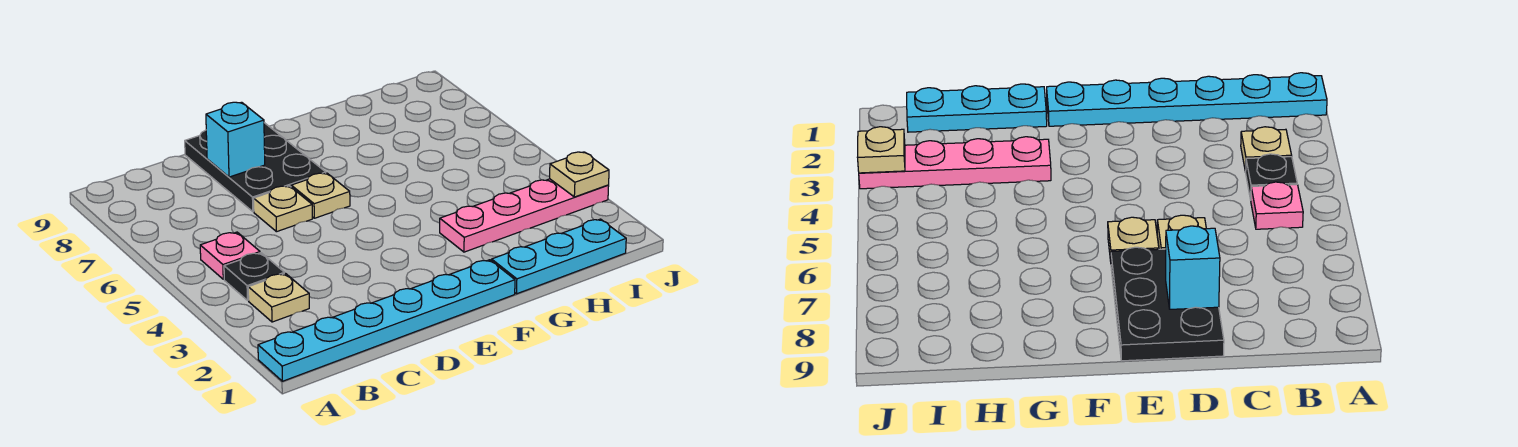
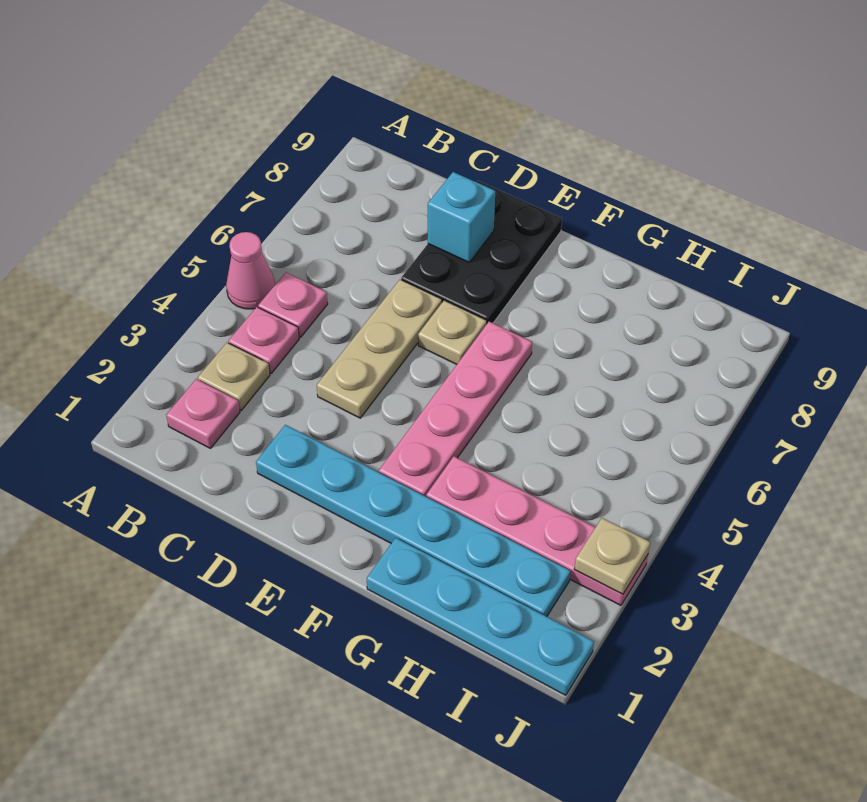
cyan 1x6 plate [258,260,515,381] -> cyan 1x6 plate moved to [256,425,570,617]
none -> pink 1x1 cone [226,232,275,309]
none -> pink 1x1 plate [166,379,240,448]
black 1x1 plate [224,253,284,301] -> pink 1x1 plate [228,307,299,373]
tan 1x1 plate [254,186,312,232] -> tan 1x3 plate [317,280,442,418]
none -> pink 1x4 plate [379,322,532,496]
cyan 1x3 plate [492,219,626,294] -> cyan 1x4 plate [367,538,594,695]

